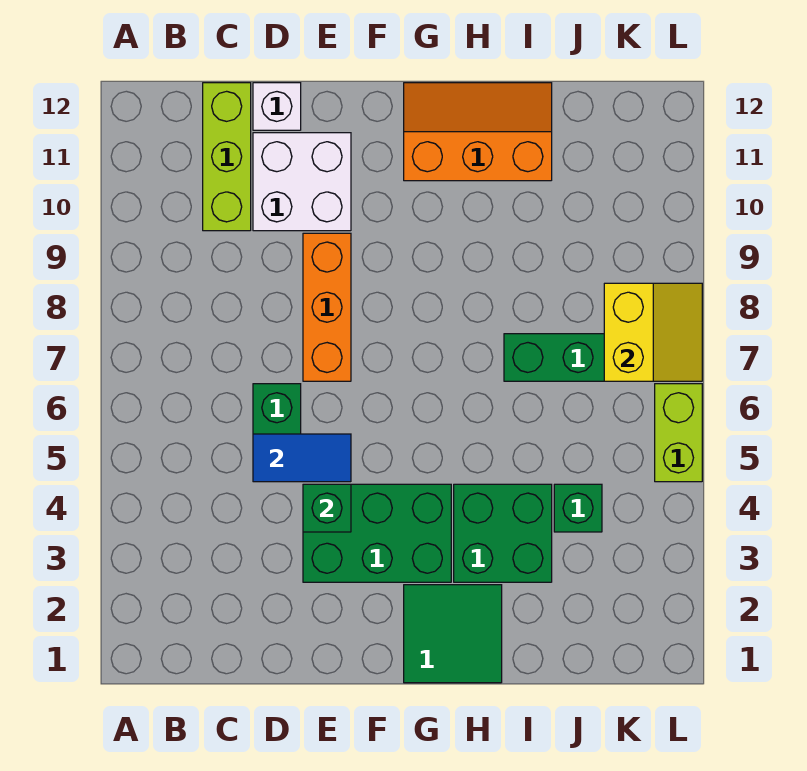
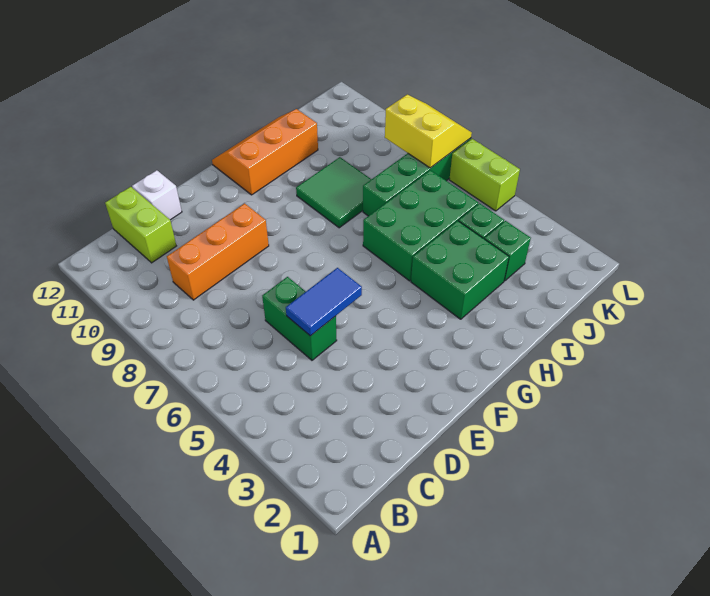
lime 1x3 brick [203,83,251,231] -> lime 1x2 brick [105,187,176,263]
white 2x2 brick [253,133,351,231] -> none
green 2x3 brick [303,484,451,582] -> green 2x3 brick moved to [363,170,478,281]
green 1x1 brick [303,484,351,532] -> green 1x1 brick moved to [485,221,531,281]
orange 1x3 brick [303,233,351,381] -> orange 1x3 brick turned to [167,203,269,300]
green 2x2 tile [404,585,502,683] -> green 2x2 tile moved to [296,157,371,228]

